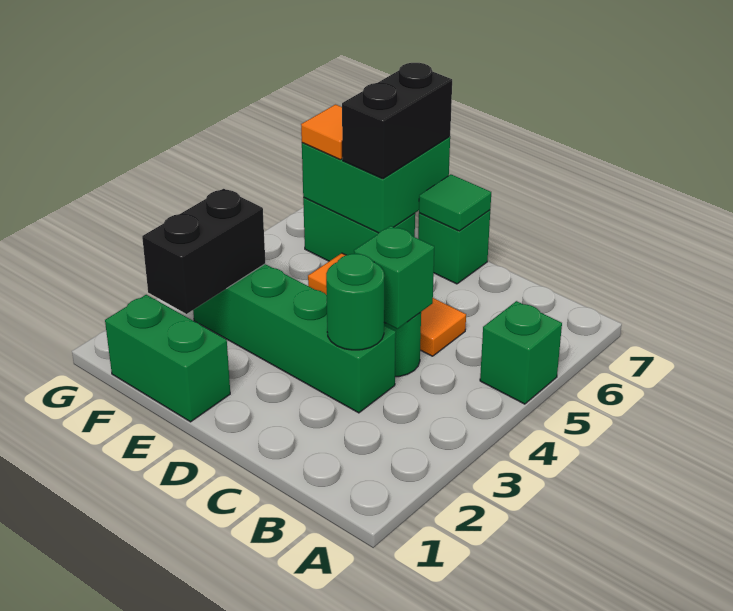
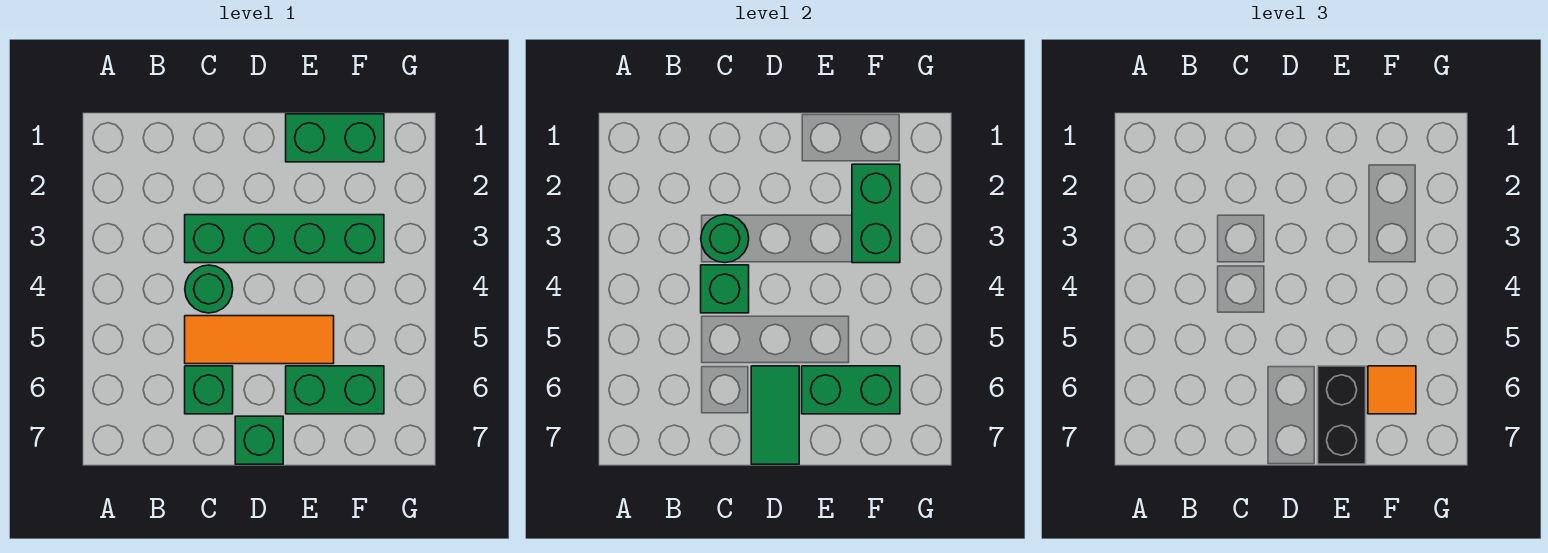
green 1x1 brick [480,301,562,404] -> green 1x1 brick moved to [185,366,233,414]
green 1x1 tile [419,174,491,231] -> green 1x2 tile [751,366,799,464]
green 2x2 brick [302,137,450,233] -> green 1x2 brick [802,366,900,414]
black 1x2 brick [142,189,265,314] -> green 1x2 brick [852,164,900,263]

